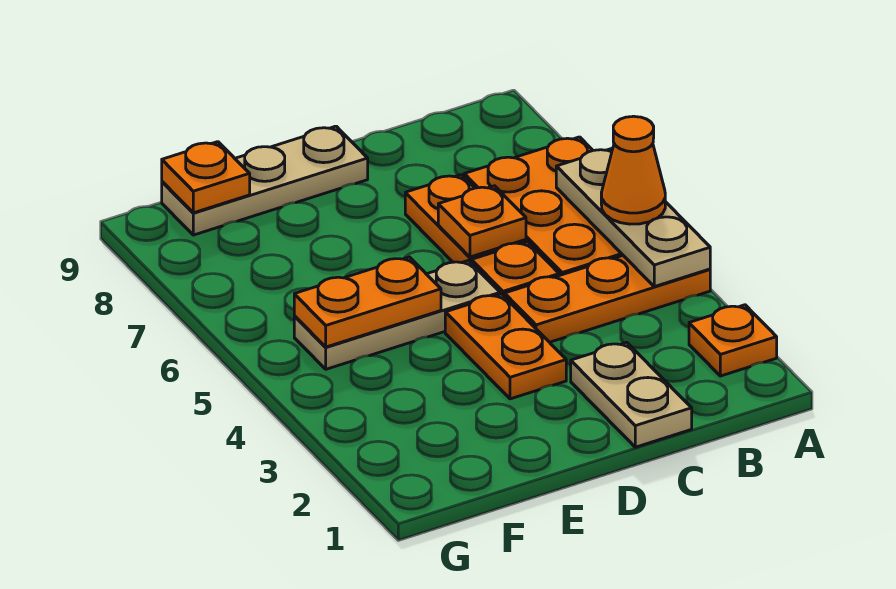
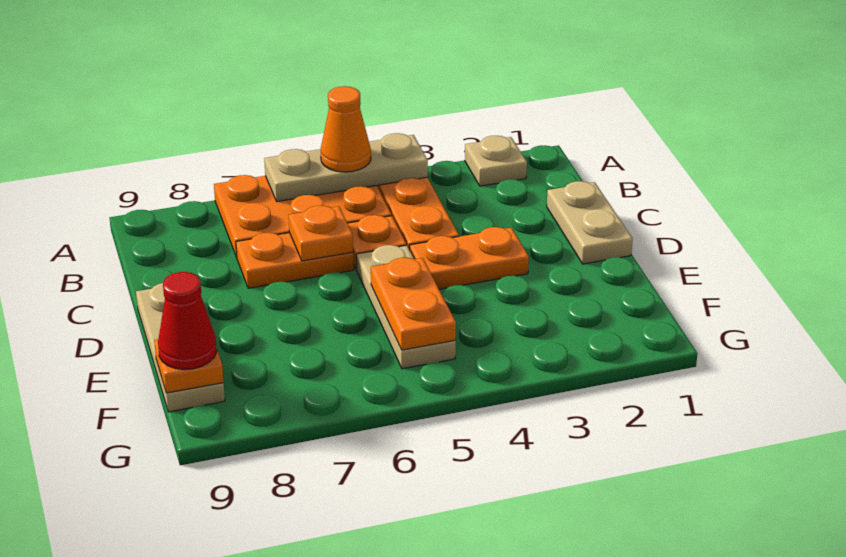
orange 1x1 plate [689,305,777,376] -> tan 1x1 plate [465,136,527,186]
tan 1x2 plate [571,342,692,447] -> tan 1x2 plate turned to [547,181,633,264]
none -> red 1x1 cone [158,272,217,369]

